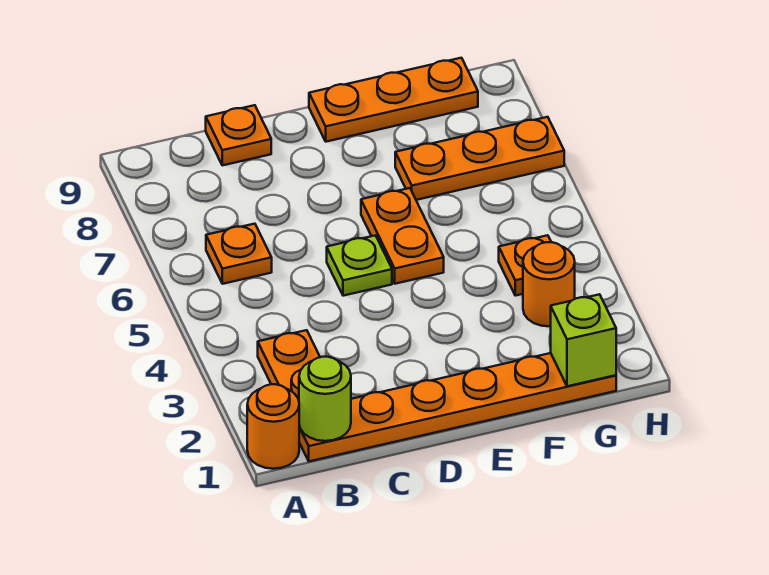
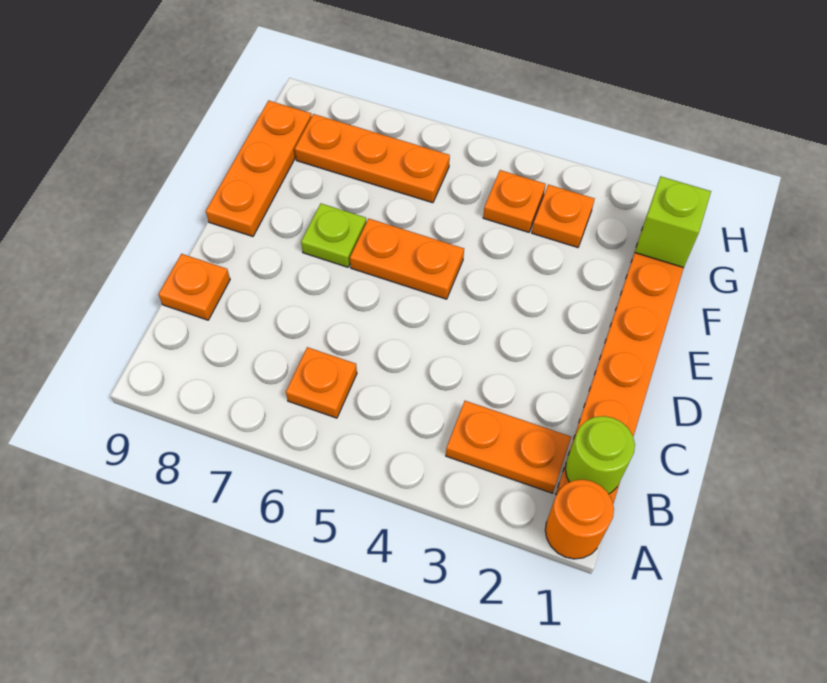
lime 1x1 plate [327,235,392,296] -> lime 1x1 plate moved to [301,204,366,267]
orange 1x3 plate [395,117,564,200] -> orange 1x3 plate turned to [295,114,450,203]
orange 1x1 round brick [523,242,575,326] -> orange 1x1 plate [532,185,595,248]

